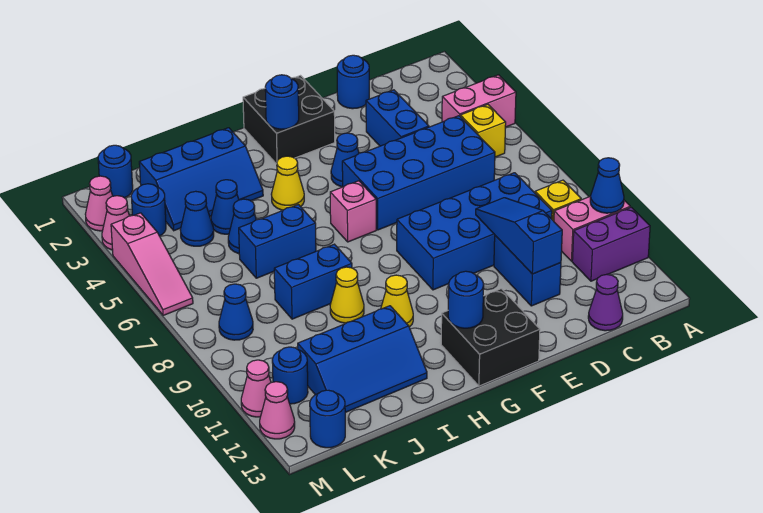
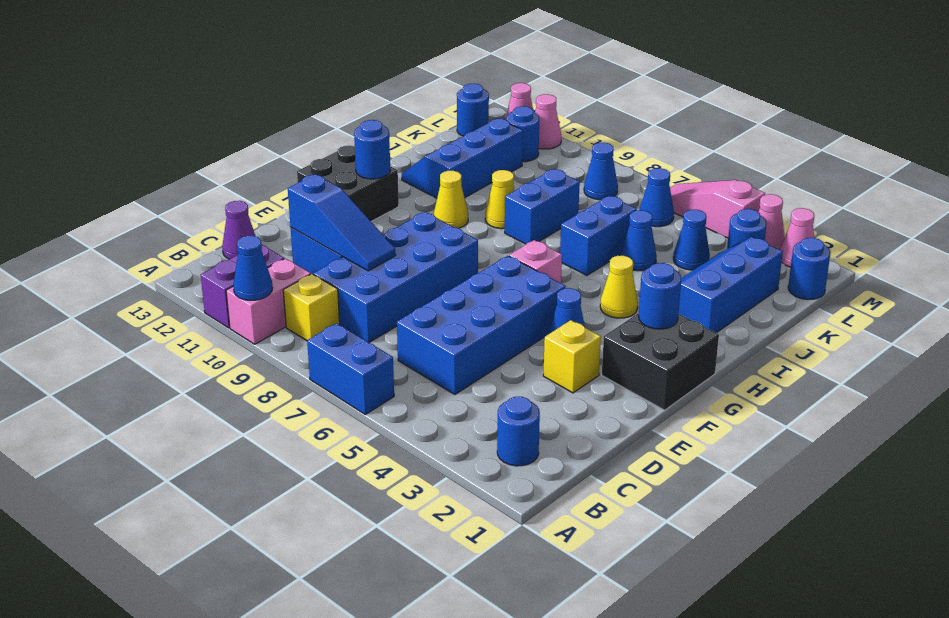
pink 1x2 brick [442,75,516,127] -> none
yellow 1x1 brick [460,104,506,157] -> yellow 1x1 brick moved to [543,320,601,393]
blue 1x1 round brick [337,55,369,109] -> blue 1x1 round brick moved to [497,397,540,466]
blue 1x2 brick [366,90,429,146] -> blue 1x2 brick moved to [307,323,394,414]
blue 1x1 cone [211,180,239,234] -> blue 1x1 cone moved to [639,168,674,227]

